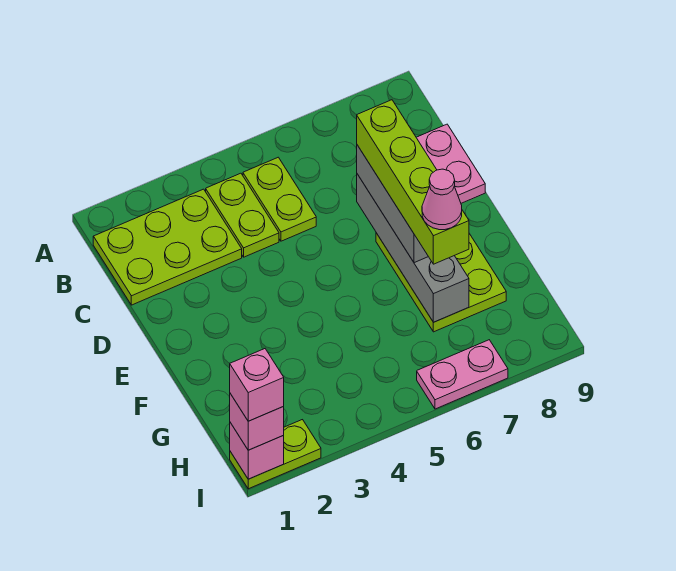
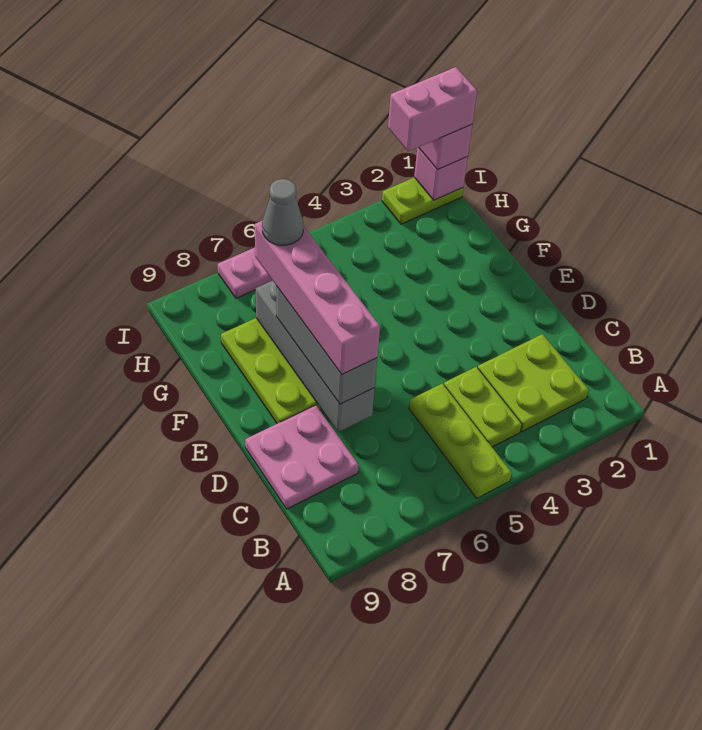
lime 2x3 plate [93,189,242,305] -> lime 2x2 plate [478,334,589,432]
lime 1x2 plate [243,157,316,241] -> lime 1x3 plate [409,383,512,498]
lime 1x4 brick [357,100,469,264] -> pink 1x4 brick [255,221,380,374]
pink 1x1 cone [422,169,462,230] -> grey 1x1 cone [262,179,303,245]
pink 1x1 brick [230,349,284,421] -> pink 1x2 brick [388,67,477,152]

